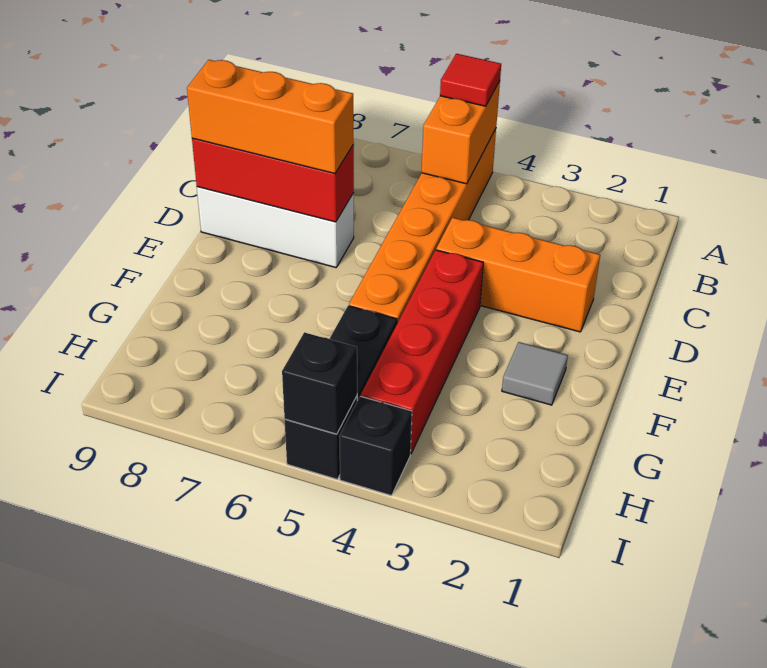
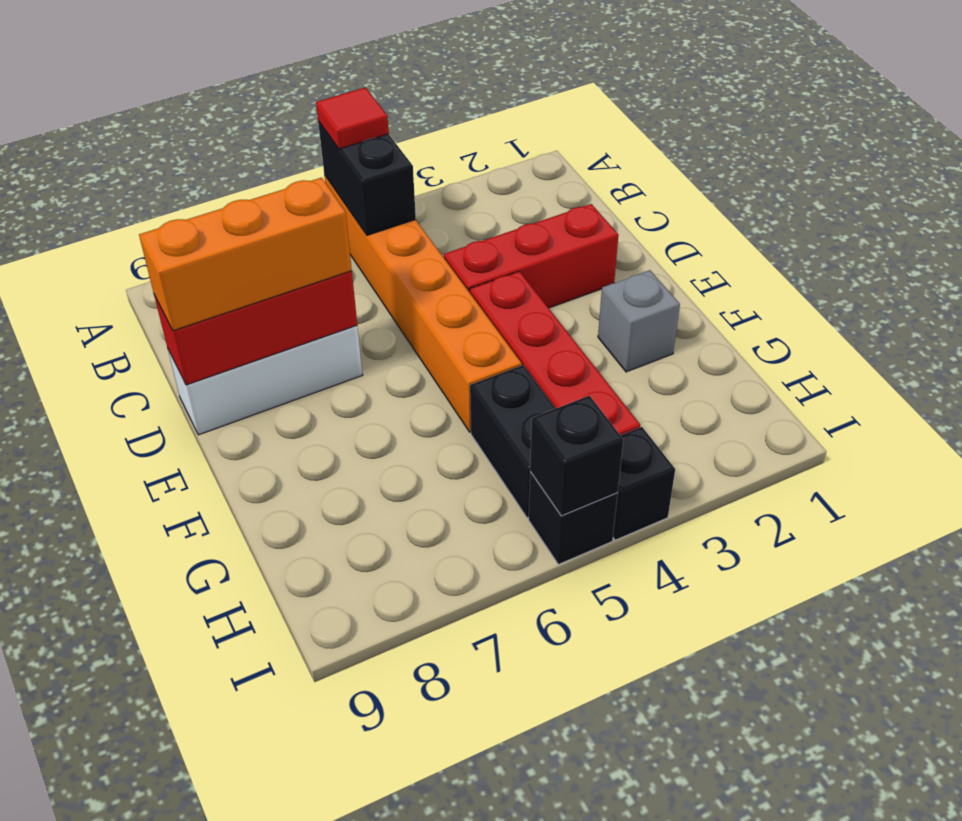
orange 1x2 brick [422,81,500,184] -> black 1x2 brick [318,121,416,235]
orange 1x3 brick [436,218,600,332] -> red 1x3 brick [444,204,618,308]
grey 1x1 tile [502,342,568,405] -> grey 1x1 brick [598,270,680,372]

